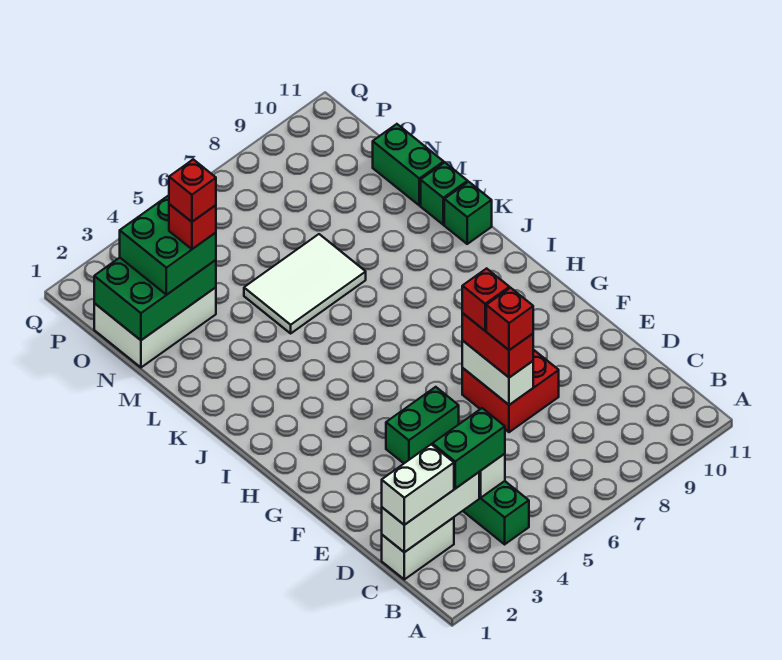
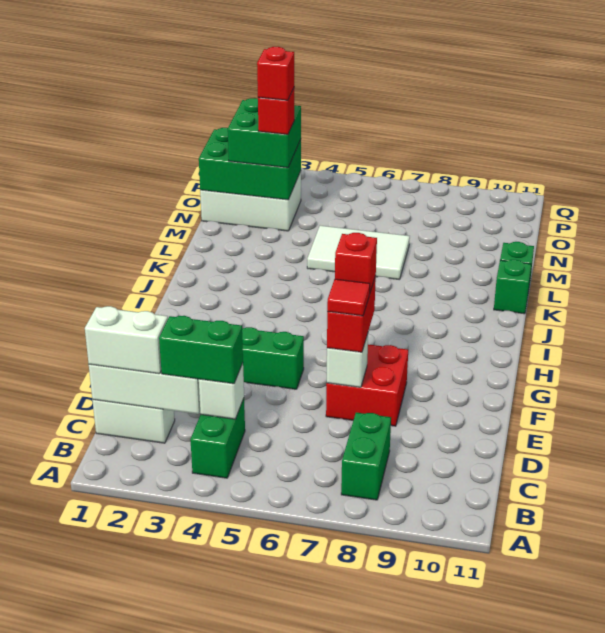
white 1x2 brick [462,341,533,405] -> white 1x1 brick [327,334,368,387]
red 1x1 brick [486,288,533,350] -> red 1x1 tile [327,279,370,316]
green 1x2 brick [373,124,444,205] -> green 1x2 brick moved to [341,413,391,500]

